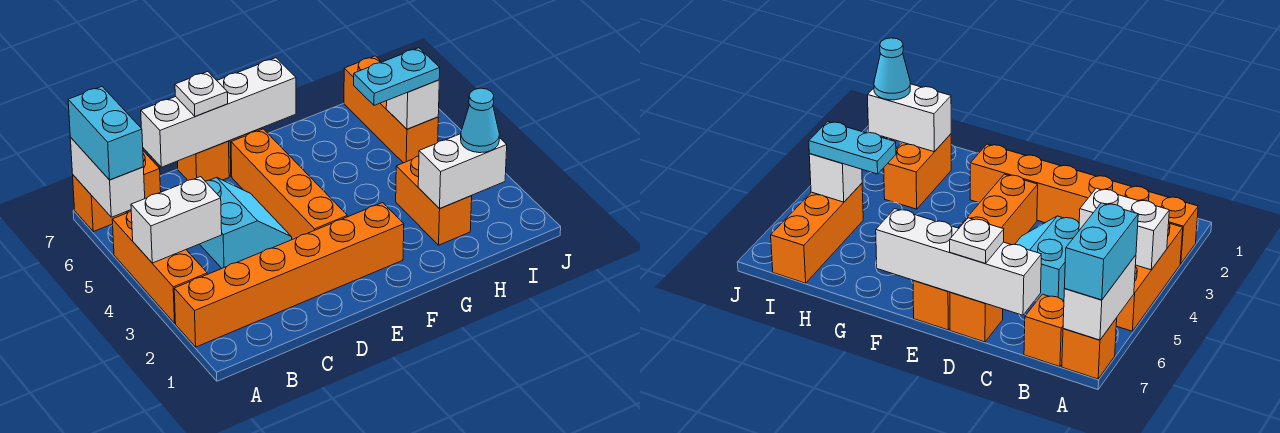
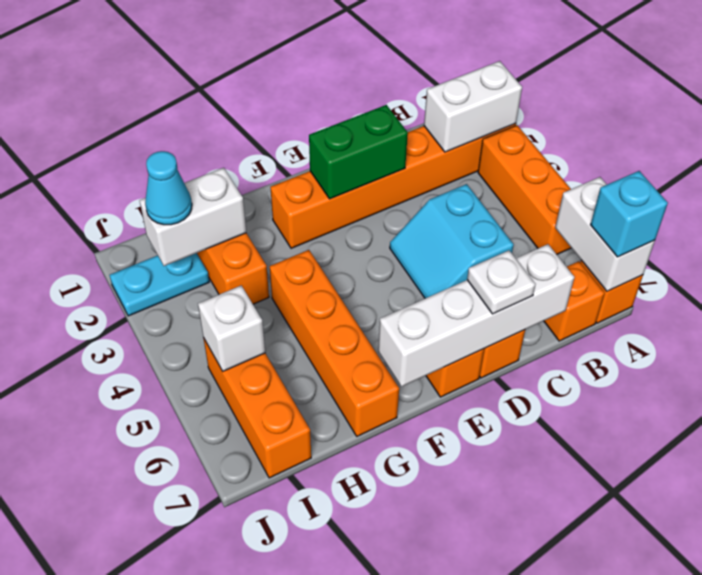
white 1x2 brick [131,177,222,263] -> white 1x2 brick moved to [424,61,522,152]
cyan 1x2 brick [68,87,143,180] -> cyan 1x1 brick [591,171,668,257]
none -> green 1x2 brick [309,105,408,199]
orange 1x4 brick [231,129,347,240] -> orange 1x4 brick moved to [270,250,399,436]
cyan 1x2 plate [354,48,440,105] -> cyan 1x2 plate moved to [110,253,209,316]

